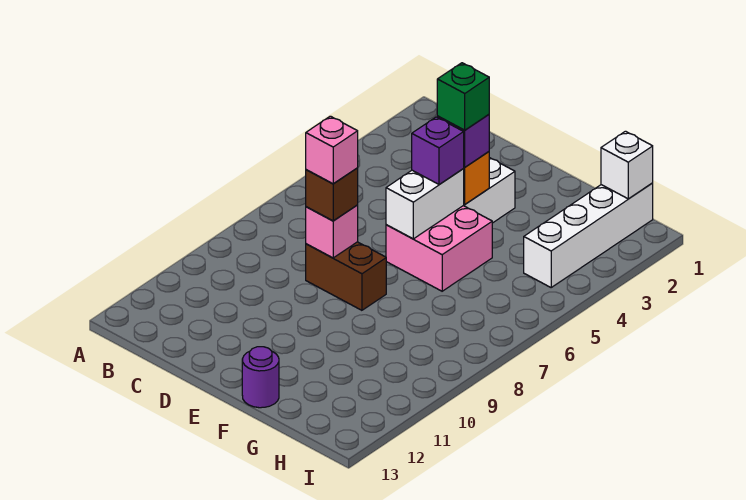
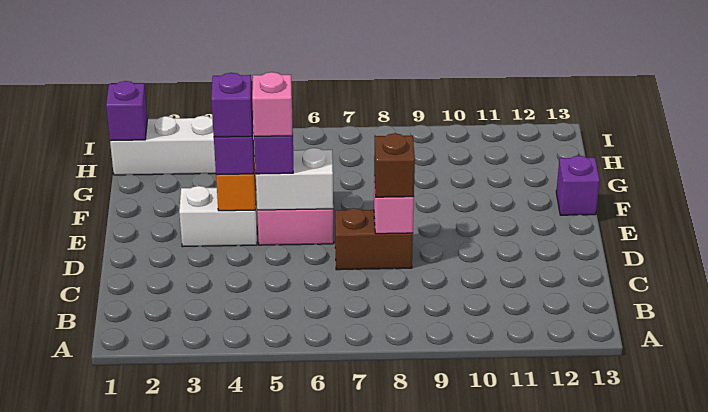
brown 1x2 brick [306,242,386,310] -> brown 1x2 brick turned to [335,208,413,270]
pink 1x1 brick [306,116,358,184] -> pink 1x1 brick moved to [252,72,292,136]
green 1x1 brick [437,63,489,130] -> purple 1x1 brick [211,73,253,137]
purple 1x1 round brick [242,347,279,408] -> purple 1x1 brick [556,156,600,215]
white 1x1 brick [601,131,653,199] -> purple 1x1 brick [106,81,148,141]

